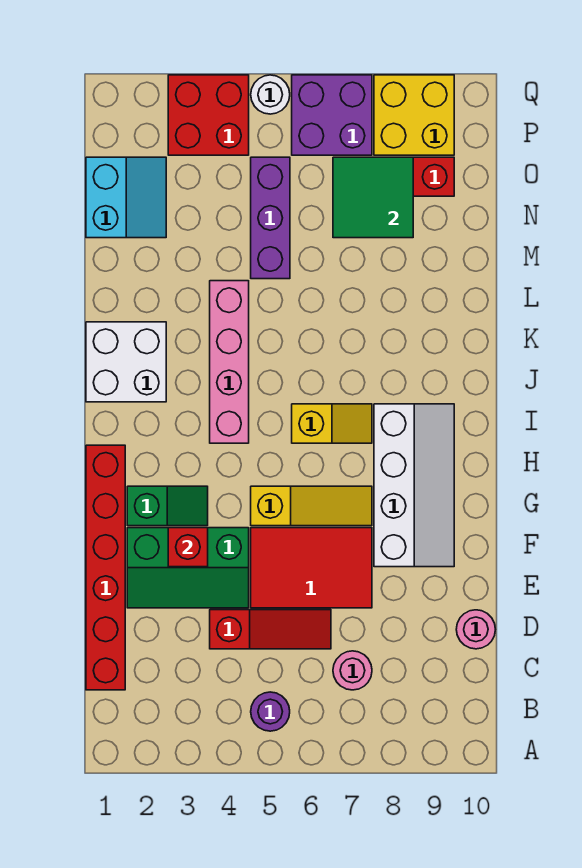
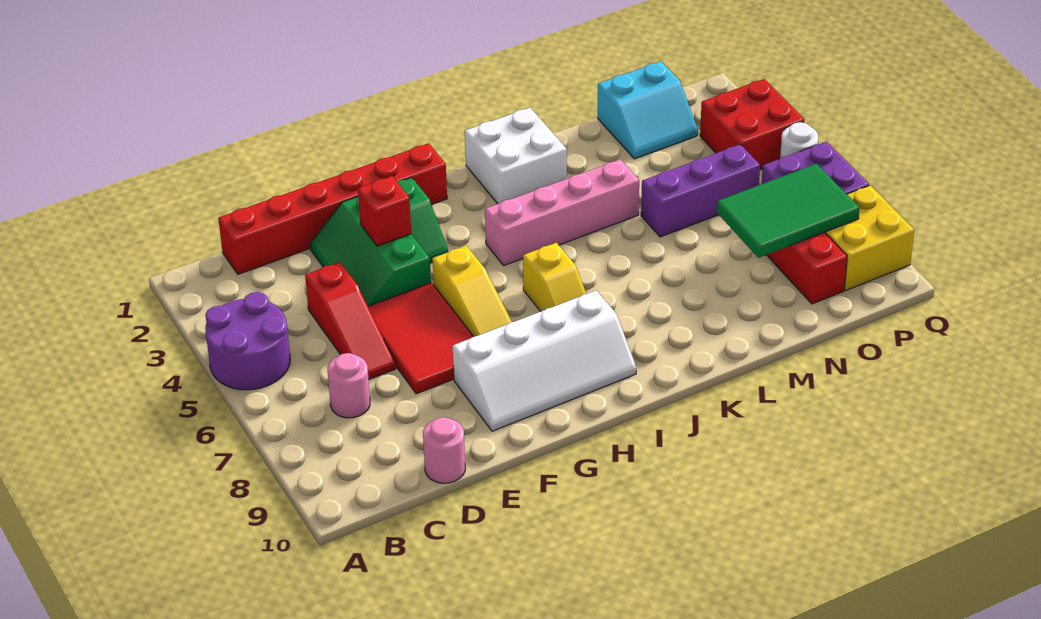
purple 1x1 round brick [251,692,290,731] -> purple 2x2 round brick [205,292,290,390]
green 2x2 tile [333,157,413,238] -> green 2x3 tile [717,164,860,258]

